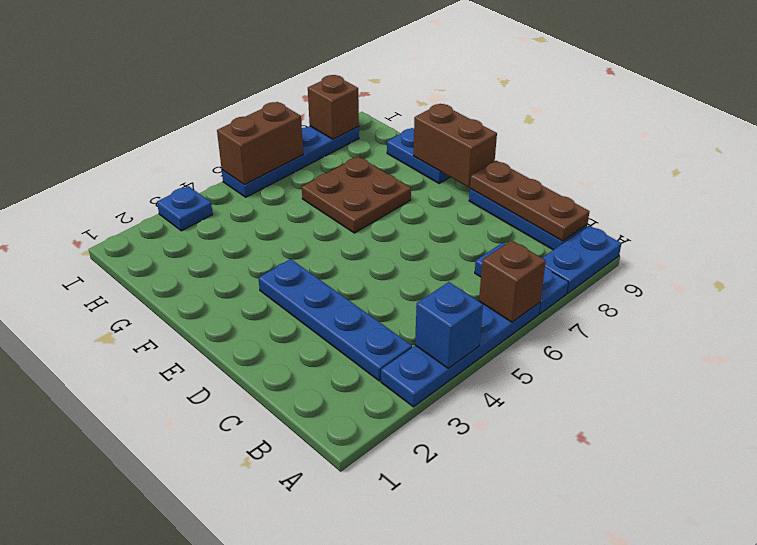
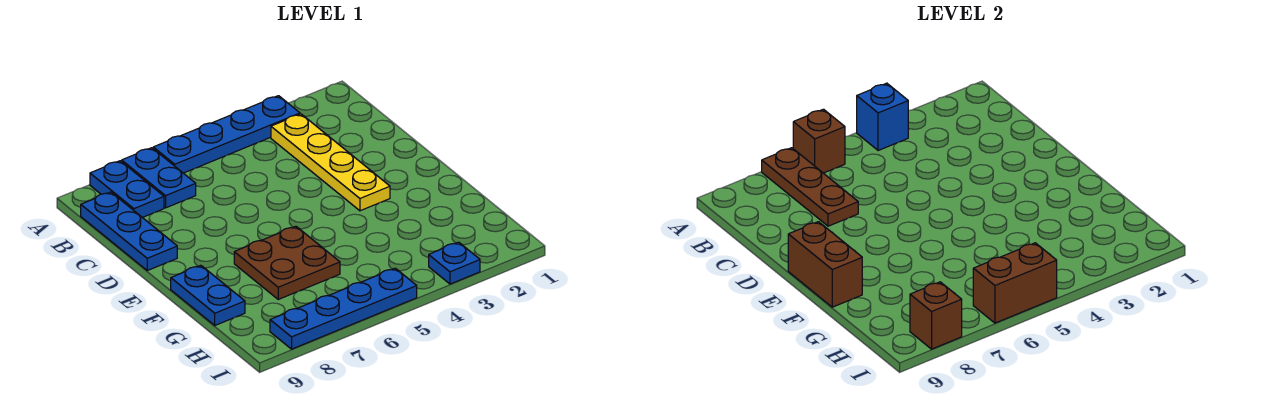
blue 1x2 plate [543,226,621,293] -> blue 1x2 plate turned to [90,161,164,218]
blue 1x4 plate [258,259,412,381] -> yellow 1x4 plate [271,114,390,211]
brown 1x3 plate [470,161,590,241] -> brown 1x3 plate moved to [762,148,858,226]

